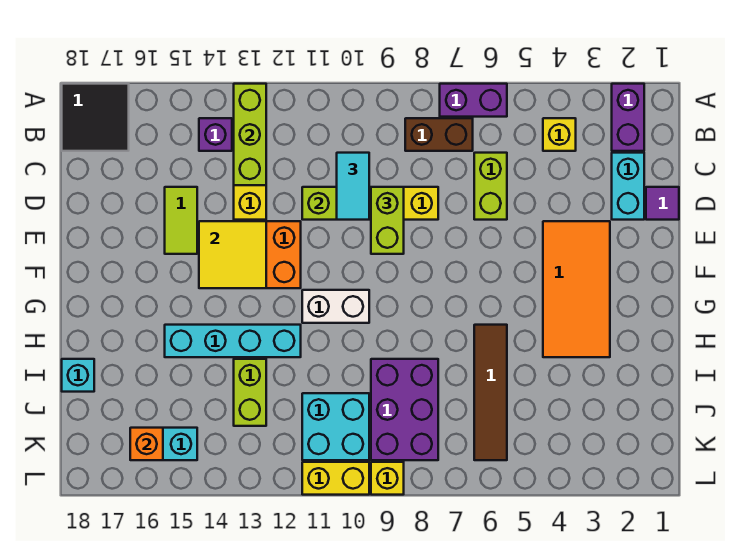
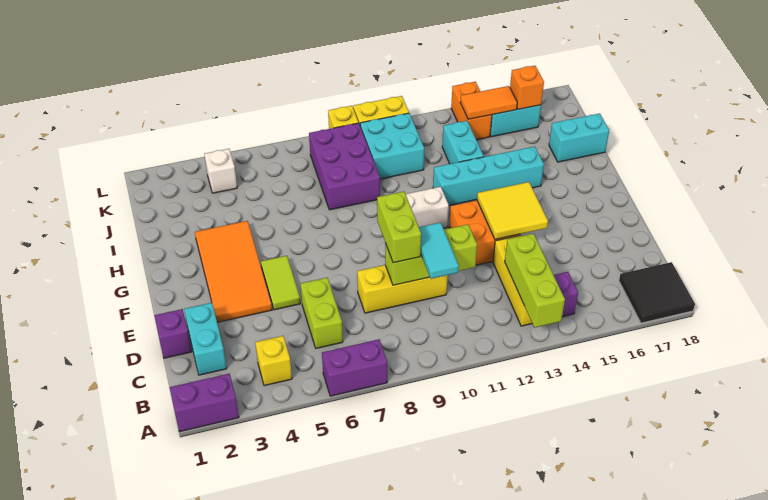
purple 1x2 brick [612,84,644,151] -> purple 1x2 brick turned to [170,374,239,432]
brown 1x2 brick [405,118,473,151] -> none
purple 1x1 tile [646,187,679,220] -> purple 1x1 brick [155,309,192,358]
lime 1x2 tile [165,187,197,254] -> lime 1x2 tile moved to [261,256,300,310]
brown 1x4 tile [474,325,507,460] -> none
lime 1x2 brick [234,359,266,426] -> cyan 1x2 brick [442,121,484,164]
cyan 1x1 brick [62,359,94,392] -> cyan 1x2 brick [549,113,609,162]
none -> white 1x1 brick [204,149,237,193]
none -> orange 1x2 brick [451,82,492,140]
none -> orange 1x2 tile [460,86,517,119]

